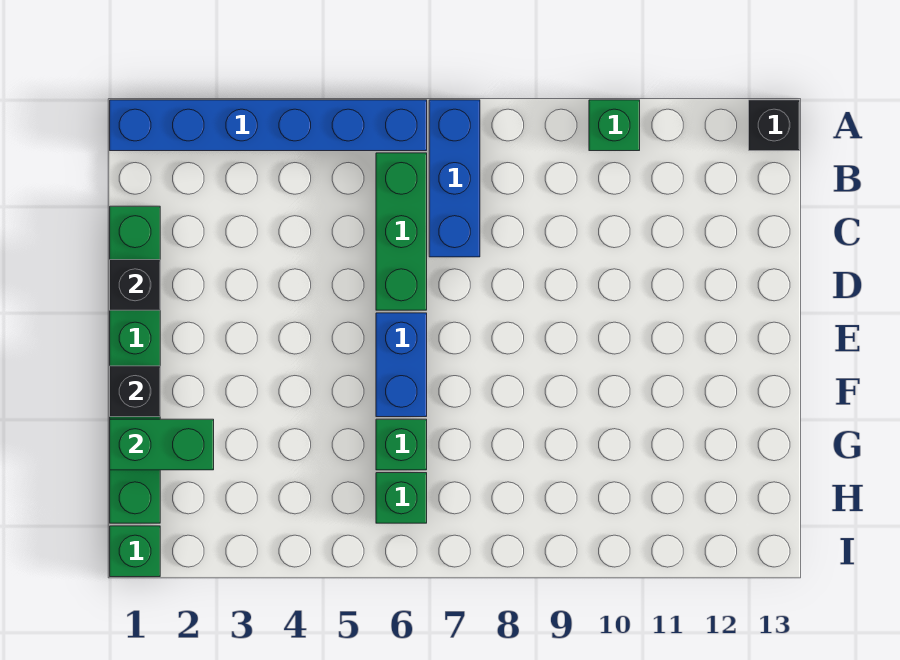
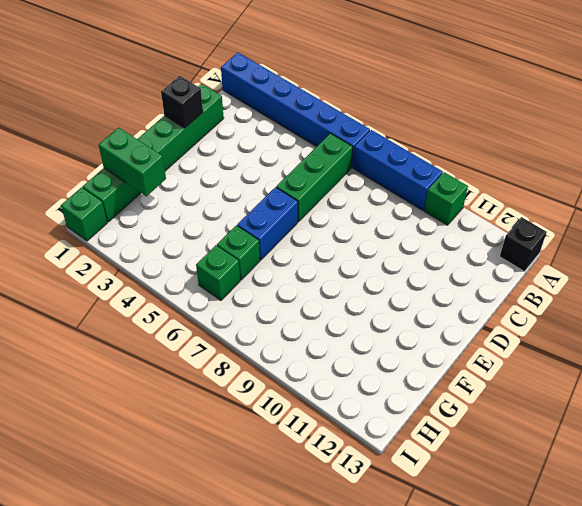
blue 1x3 brick [429,100,480,257] -> blue 1x3 brick turned to [353,130,443,210]
black 1x1 brick [110,366,160,417] -> none

